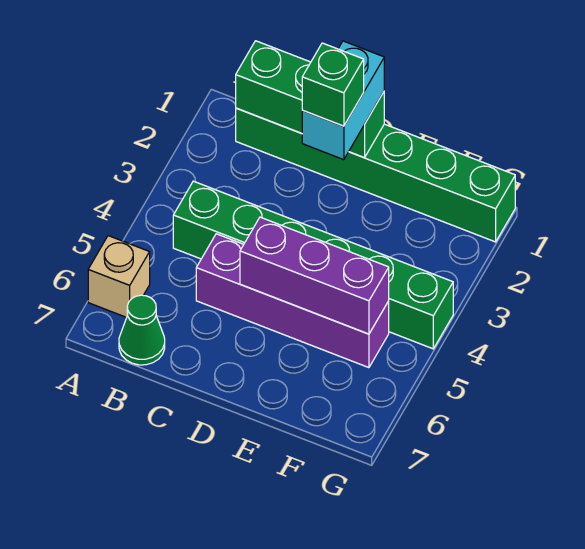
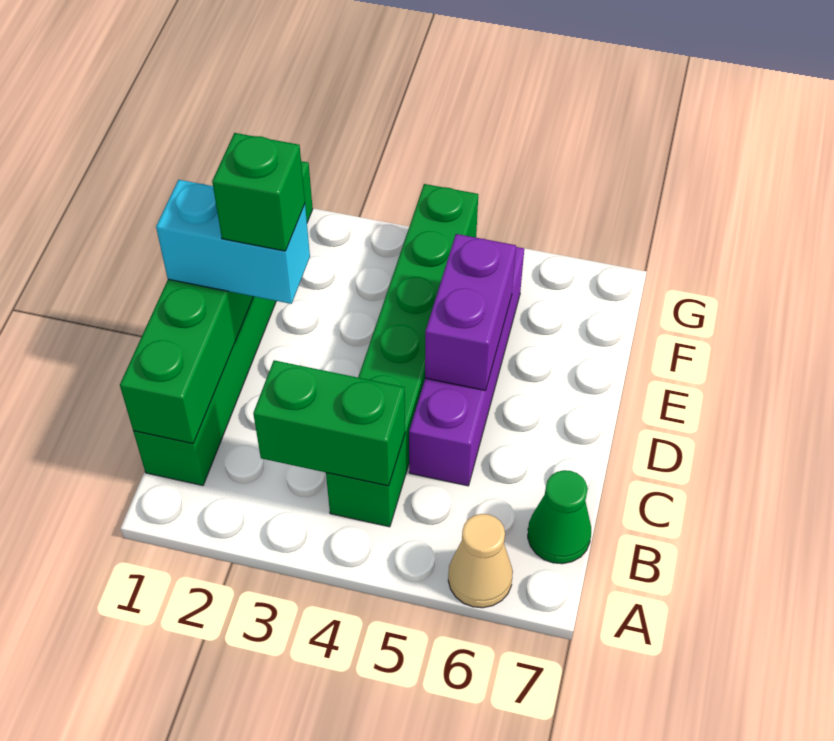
tan 1x1 brick [88,236,150,317] -> tan 1x1 cone [448,514,513,608]
none -> green 1x2 brick [253,360,405,486]
purple 1x3 brick [240,217,389,334] -> purple 1x2 brick [425,234,516,391]

